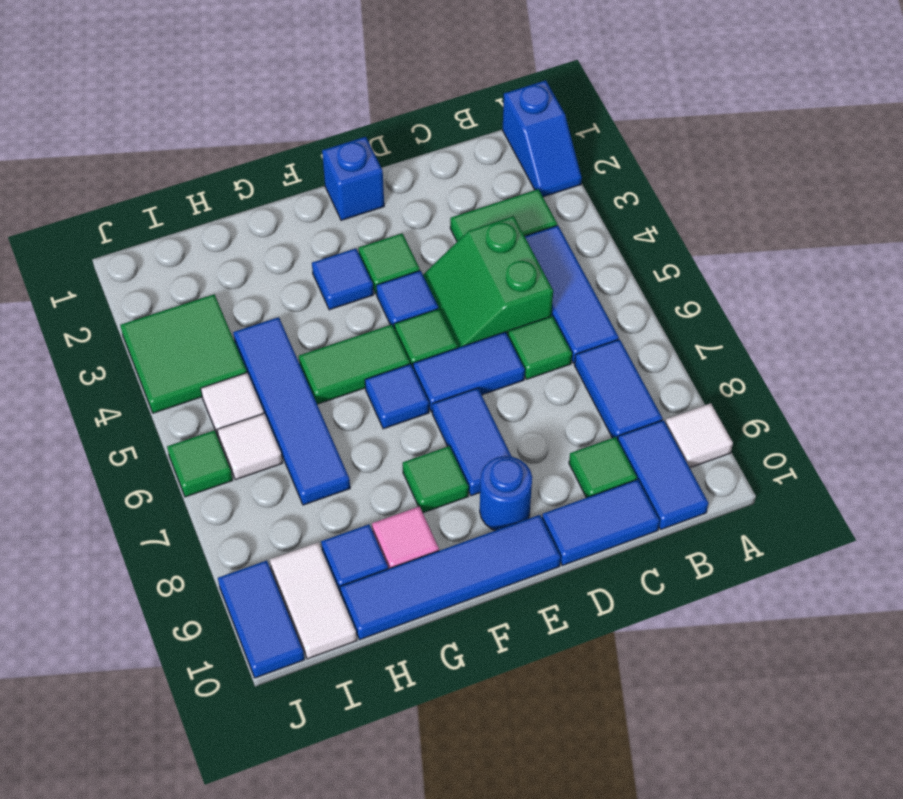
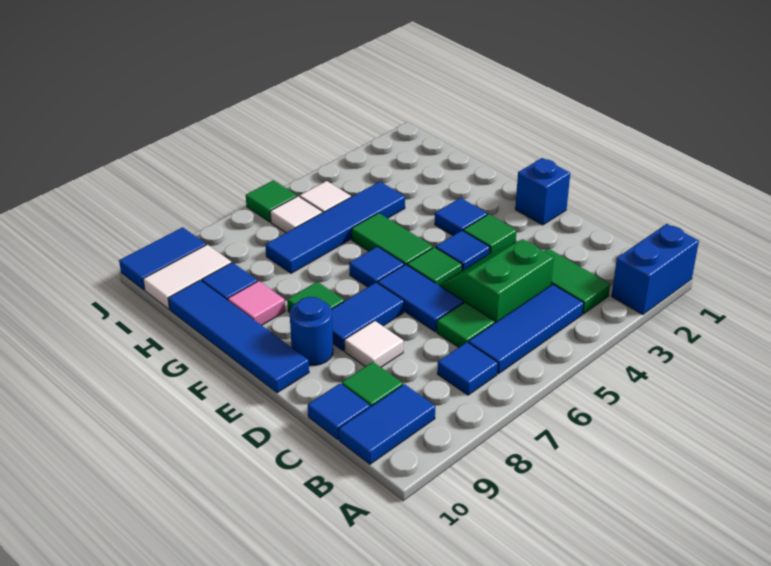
blue 1x2 slope [503,80,582,197] -> blue 1x2 brick [612,224,699,315]
white 1x1 tile [665,403,733,468] -> white 1x1 tile moved to [344,321,403,367]
blue 1x2 tile [574,339,663,440] -> blue 1x1 tile [437,342,498,395]
blue 1x2 tile [542,480,660,566] -> blue 1x1 tile [308,383,370,439]
green 2x2 tile [120,294,247,413] -> none

